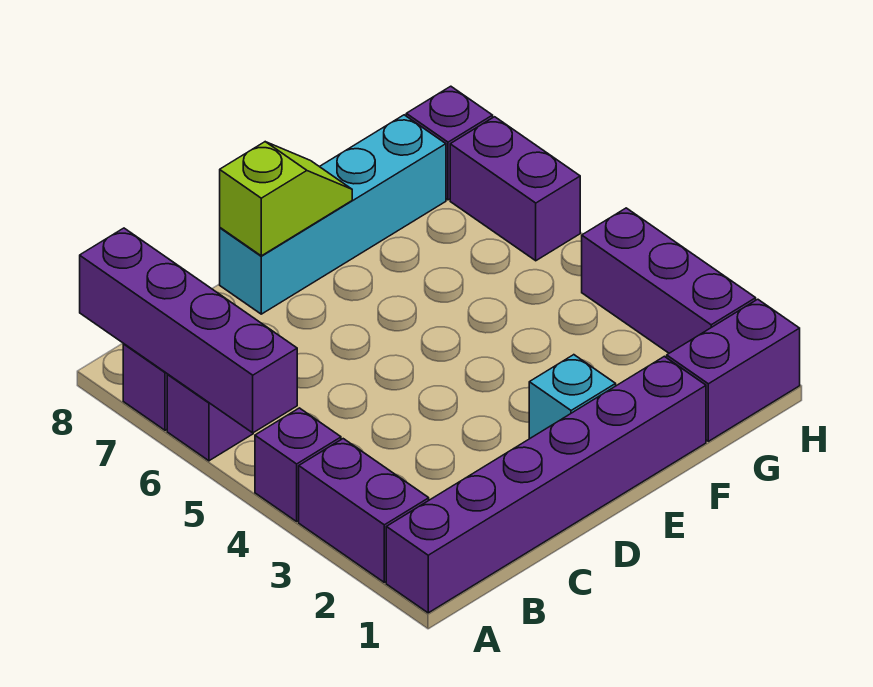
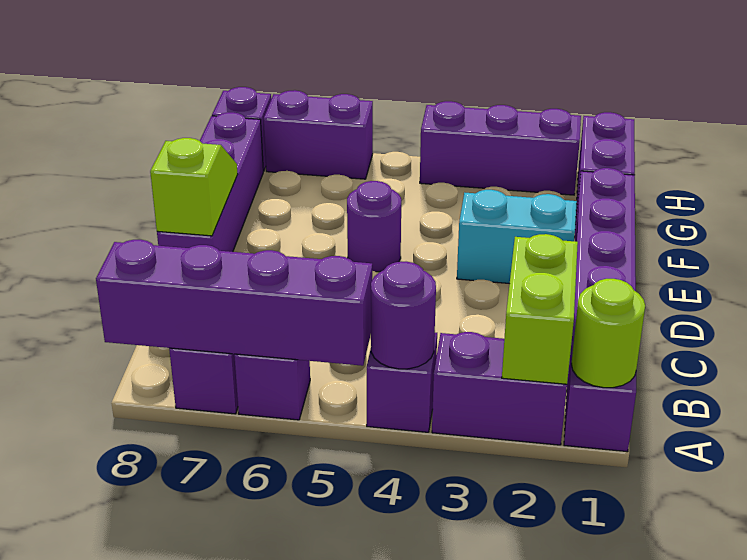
none -> lime 1x1 round brick [571,279,645,388]
none -> lime 1x2 brick [502,234,578,384]
none -> purple 1x1 round brick [371,262,436,369]
cyan 1x4 brick [220,115,446,314] -> purple 1x4 brick [157,112,263,252]
cyan 1x1 brick [529,355,616,439] -> cyan 1x2 brick [457,190,577,284]
none -> purple 1x1 round brick [347,181,401,272]

